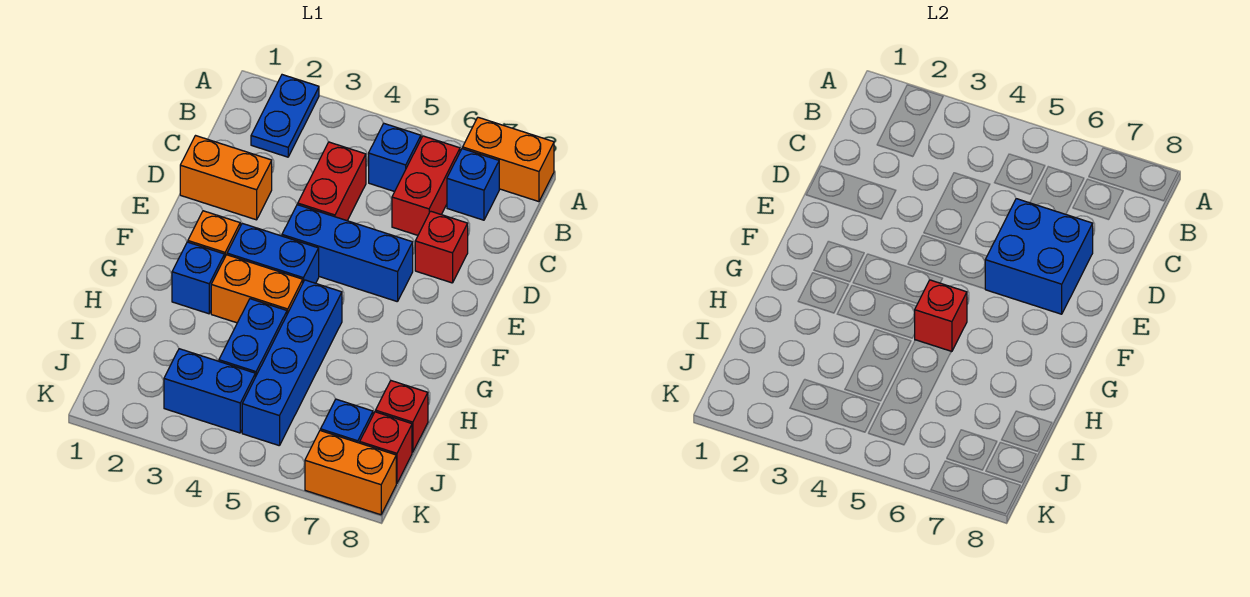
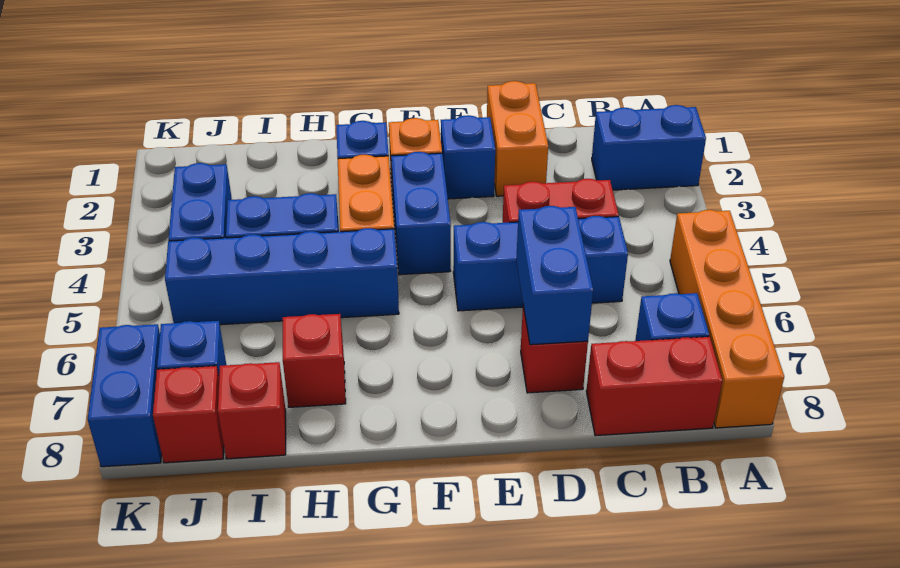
blue 1x2 plate [251,75,319,157] -> blue 1x2 brick [592,105,706,190]
orange 1x2 brick [463,117,554,202] -> orange 1x4 brick [670,210,784,428]
blue 1x1 brick [369,123,421,192] -> blue 1x1 brick moved to [441,115,495,199]
red 1x2 brick [392,136,460,235] -> red 1x2 brick moved to [586,337,722,436]
blue 2x2 brick [985,199,1093,314] -> blue 1x2 brick [516,206,593,345]
blue 1x3 brick [282,205,413,302] -> blue 1x3 brick turned to [453,216,628,311]
red 1x1 brick [914,280,967,352] -> red 1x1 brick moved to [283,314,346,407]
orange 1x2 brick [305,430,396,515] -> blue 1x2 brick [88,324,162,467]

